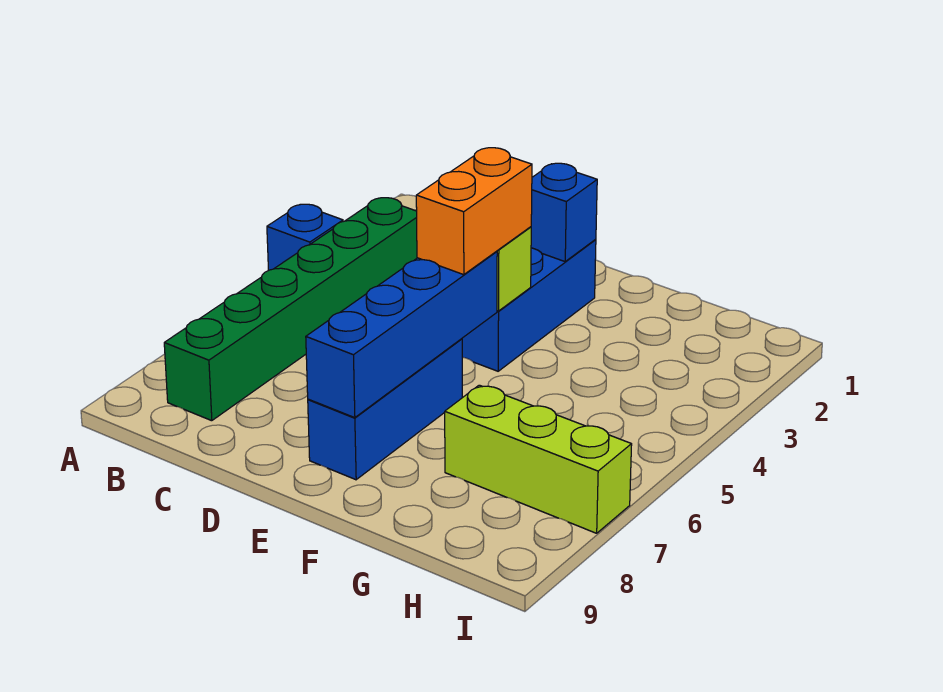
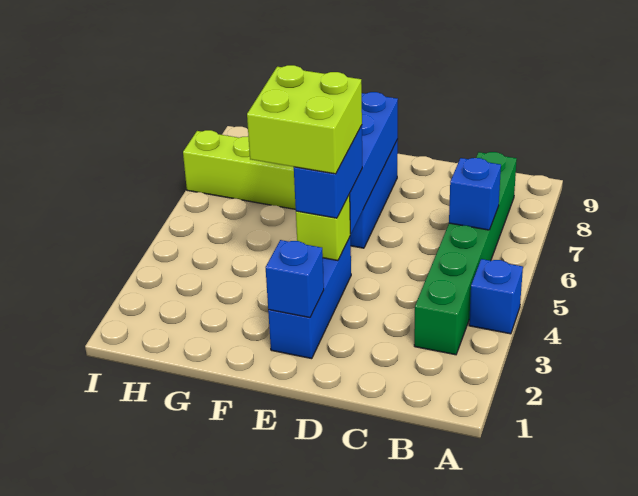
none -> blue 1x1 brick [449,158,501,230]
orange 1x2 brick [416,148,532,275] -> blue 1x2 brick [294,125,362,218]
none -> lime 2x2 brick [247,65,362,174]

